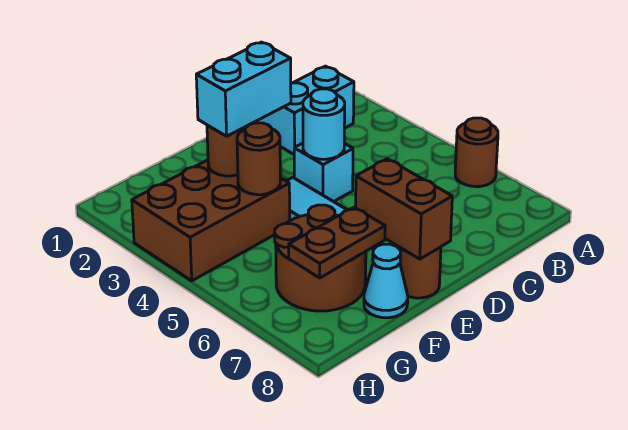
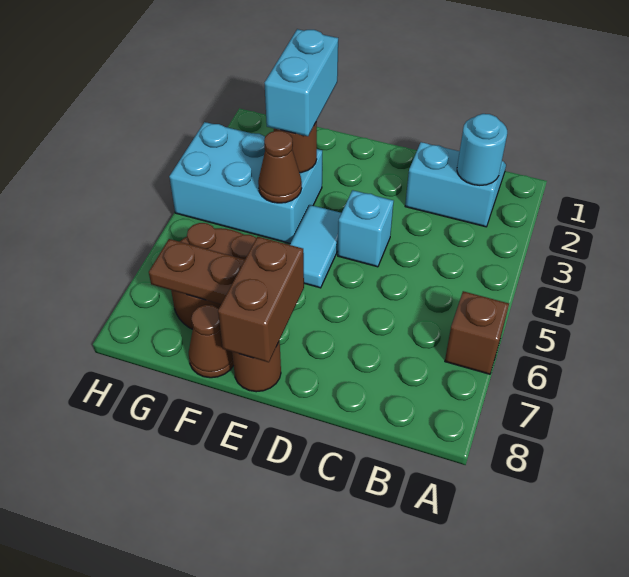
brown 1x1 round brick [455,118,498,187] -> brown 1x1 brick [445,291,509,374]
cyan 1x1 round brick [303,89,345,159] -> cyan 1x1 round brick moved to [457,114,507,185]
cyan 1x2 brick [196,42,291,136] -> cyan 1x2 brick turned to [265,29,338,136]
brown 2x3 brick [132,160,290,281] -> cyan 2x3 brick [169,122,322,243]
brown 1x1 round brick [237,123,280,195] -> brown 1x1 cone [258,131,302,203]
cyan 1x1 cone [364,244,408,318] -> brown 1x1 cone [189,305,234,378]

